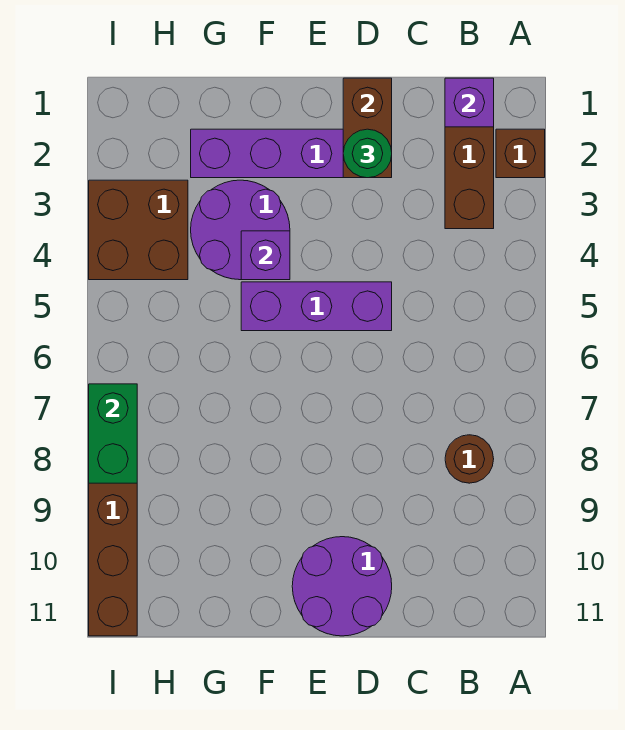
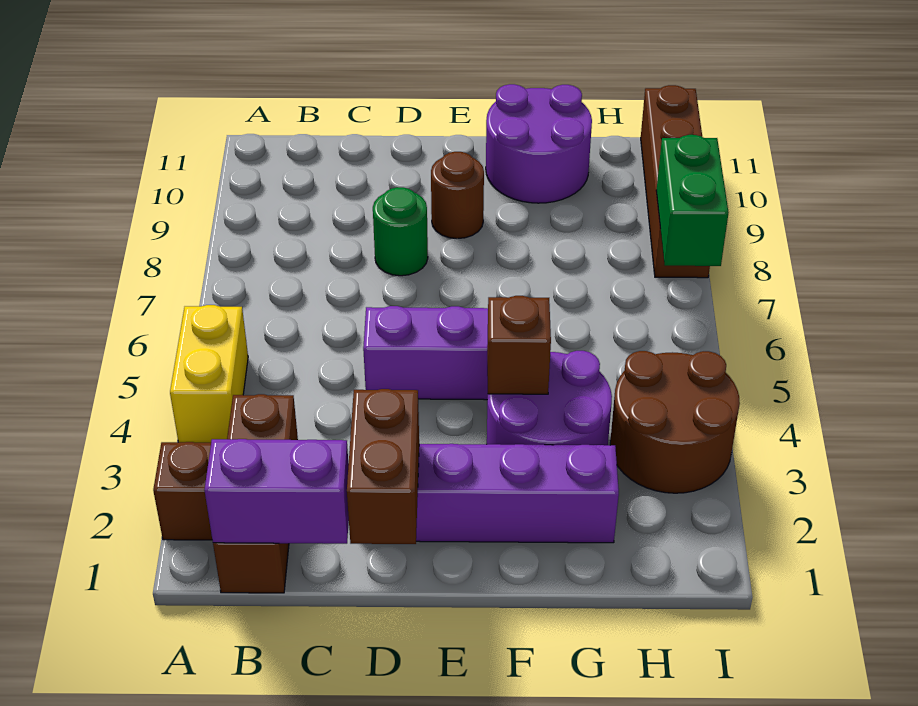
none -> yellow 1x2 brick [170,305,248,443]
purple 1x1 brick [445,78,494,127] -> purple 1x2 brick [204,439,349,544]
brown 1x1 round brick [445,435,494,483] -> brown 1x1 round brick moved to [431,152,484,239]
green 1x1 round brick [343,129,392,178] -> green 1x1 round brick moved to [373,187,428,276]
purple 2x2 round brick [292,537,392,636] -> purple 2x2 round brick moved to [486,84,592,203]
purple 1x1 brick [241,231,290,280] -> brown 1x1 brick [487,296,551,394]
brown 2x2 brick [89,180,188,280] -> brown 2x2 round brick [610,351,740,493]

